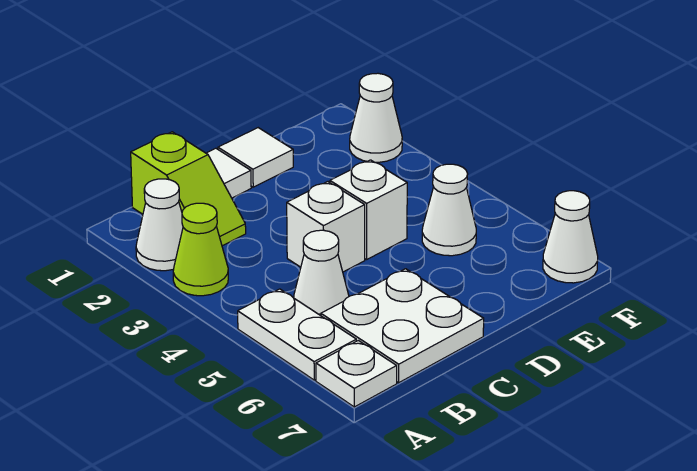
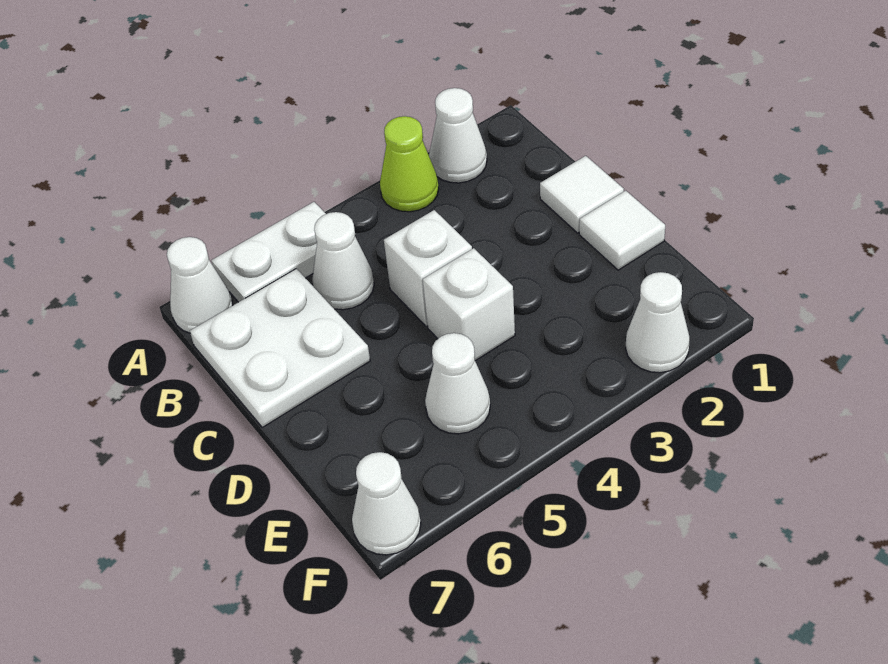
white 1x1 plate [316,340,397,407] -> white 1x1 cone [167,237,233,333]
lime 1x2 slope [131,132,246,246] -> none

